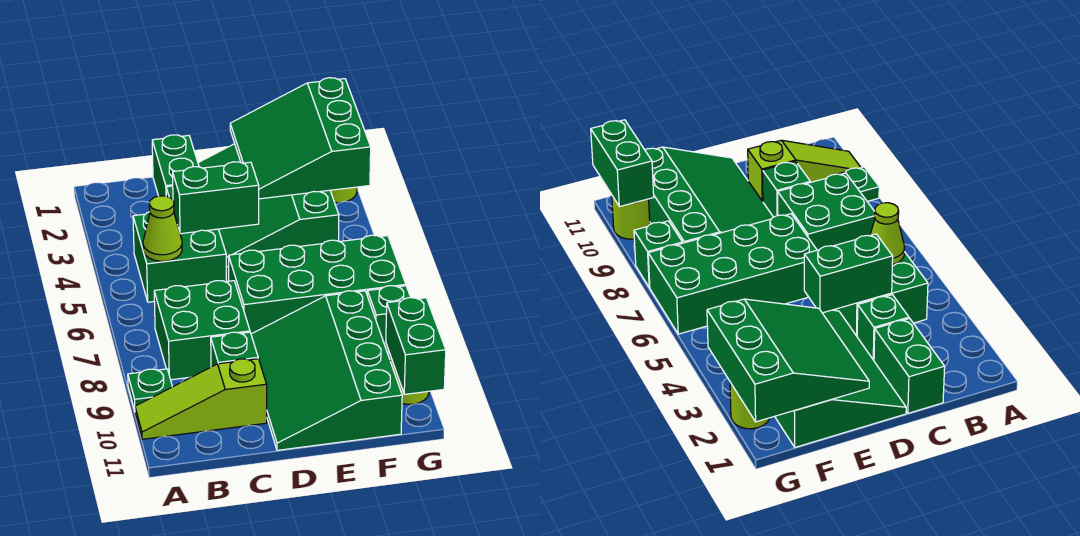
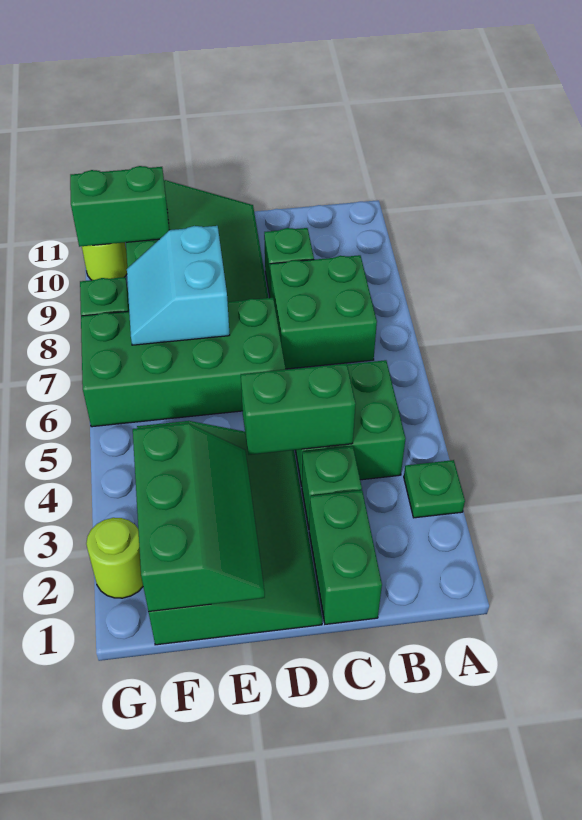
green 1x1 plate [128,369,172,411] -> green 1x1 plate moved to [404,460,465,518]
lime 1x3 slope [135,359,267,439] -> none
lime 1x1 cone [143,196,182,261] -> none
green 3x3 slope [230,78,371,199] -> green 2x3 slope [133,423,265,612]
none -> cyan 2x2 slope [127,226,230,345]
green 1x2 brick [386,298,446,394] -> green 1x2 brick turned to [70,166,169,247]

